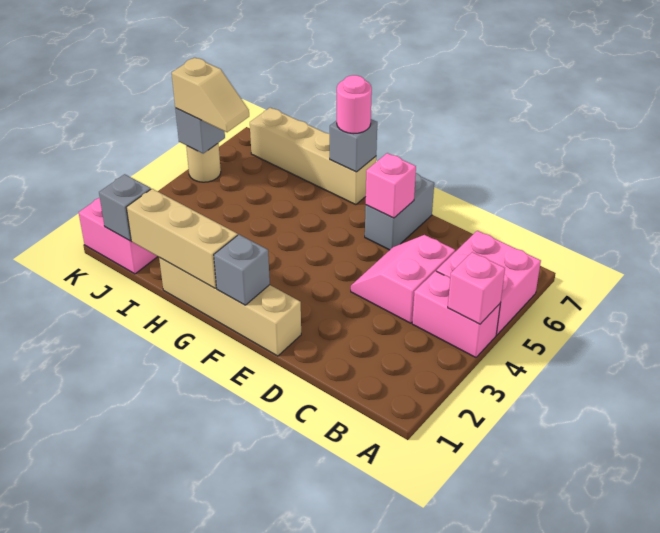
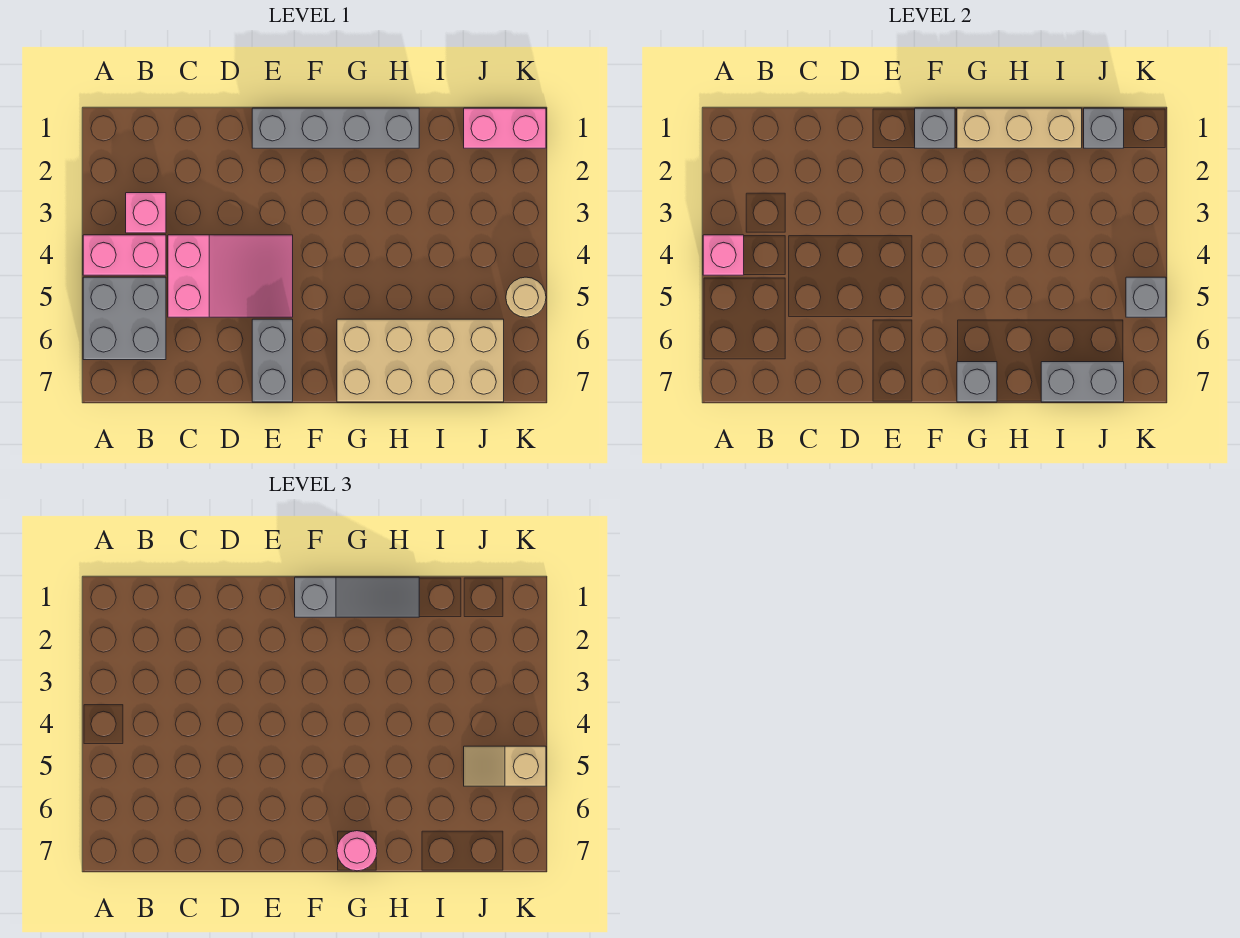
pink 2x2 brick [436,231,541,335] -> grey 2x2 brick [83,277,166,360]
pink 2x2 slope [351,235,455,323] -> pink 2x3 slope [168,235,293,317]
tan 1x4 brick [159,257,301,356] -> grey 1x4 brick [252,108,419,148]
pink 1x1 brick [366,153,416,218] -> pink 1x1 brick moved to [126,193,166,233]
none -> grey 1x3 slope [295,577,419,617]
tan 1x4 brick [250,108,376,205] -> tan 2x4 brick [337,319,504,402]
none -> grey 1x2 brick [1041,362,1124,402]

